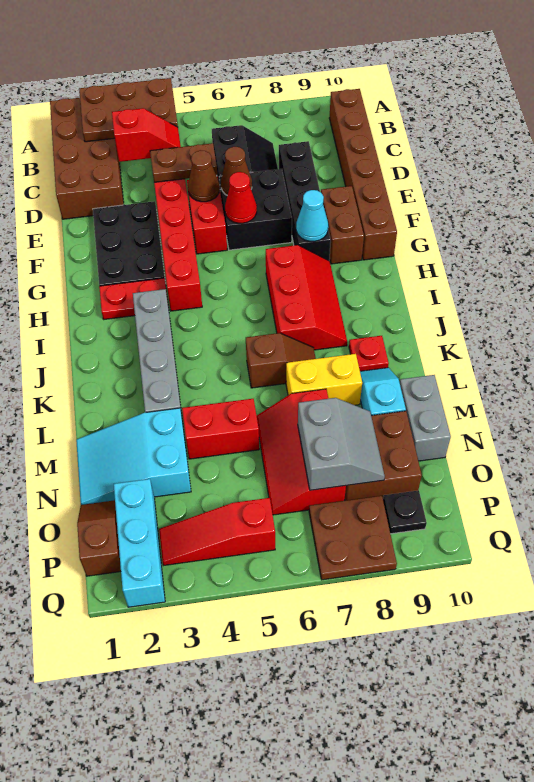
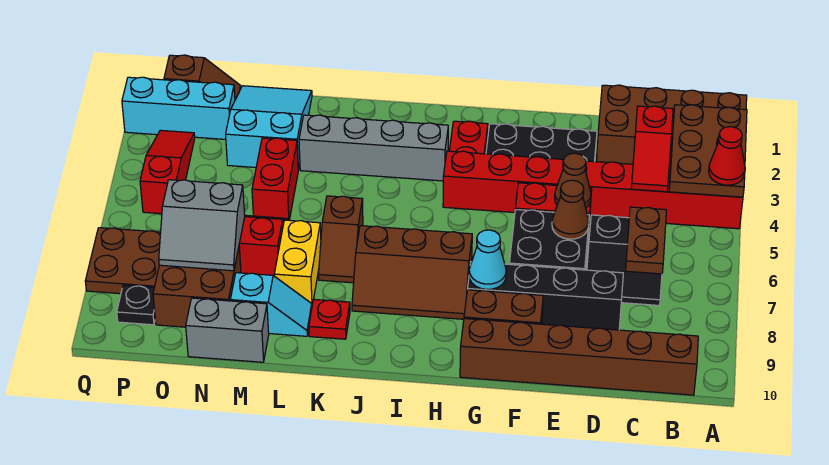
brown 1x2 plate [150,143,217,182] -> brown 1x2 plate moved to [626,207,666,274]
red 1x1 cone [225,172,257,223] -> red 1x1 cone moved to [709,127,745,185]
red 2x3 slope [266,245,347,350] -> brown 2x3 slope [352,226,472,319]

